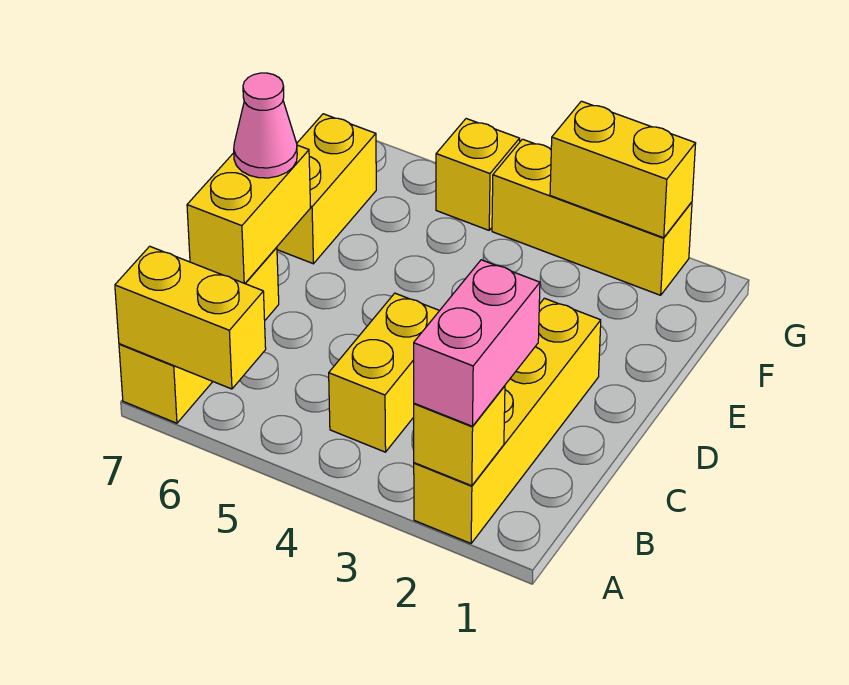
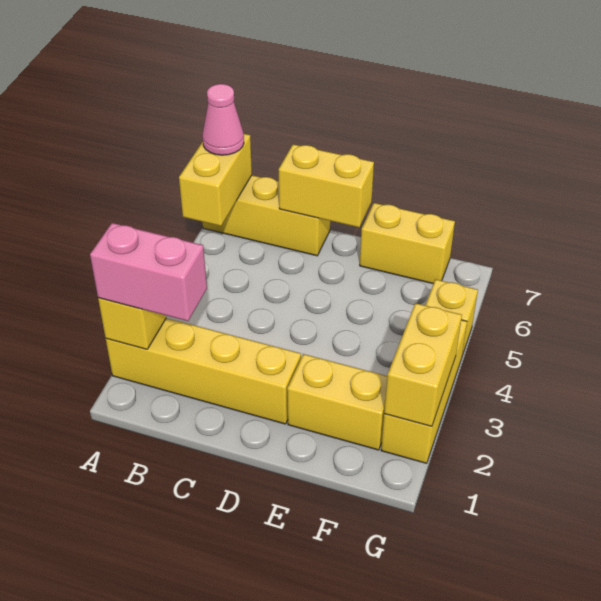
yellow 1x2 brick [329,293,440,452] -> yellow 1x2 brick moved to [287,354,387,450]
pink 1x1 cone [234,73,297,178] -> pink 1x1 cone moved to [202,84,244,155]

